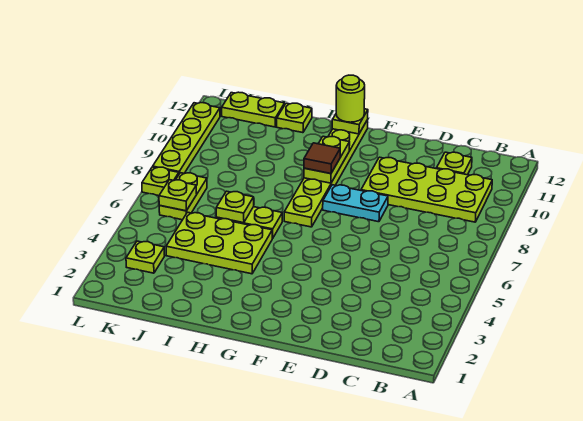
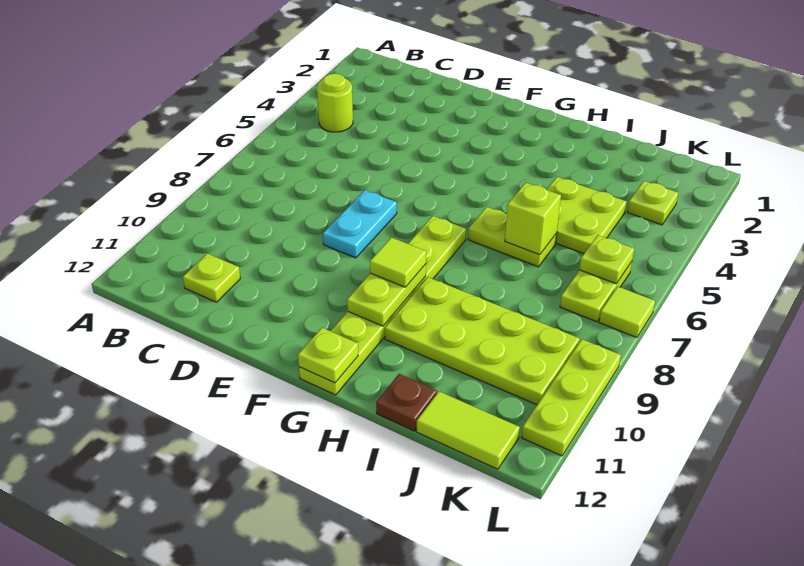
lime 2x4 plate [361,157,492,222] -> lime 2x4 plate moved to [385,277,580,405]
cyan 1x2 plate [323,185,388,222] -> cyan 1x2 plate turned to [323,190,397,258]
brown 1x1 tile [304,143,340,174] -> lime 1x1 tile [370,237,426,287]
lime 1x1 round brick [336,75,365,122] -> lime 1x1 round brick moved to [317,74,353,132]
lime 2x3 plate [166,212,272,274] -> lime 2x2 plate [547,177,627,254]
lime 1x1 plate [216,191,254,223] -> lime 1x1 brick [505,182,561,255]
lime 1x1 plate [277,103,312,133] -> brown 1x1 plate [376,374,437,431]
lime 1x2 plate [222,92,285,127] -> lime 1x2 tile [416,391,520,469]
lime 1x1 plate [142,167,179,196] -> lime 1x1 tile [599,286,655,337]
lime 1x4 plate [153,103,220,174] -> lime 1x3 plate [522,339,621,456]

